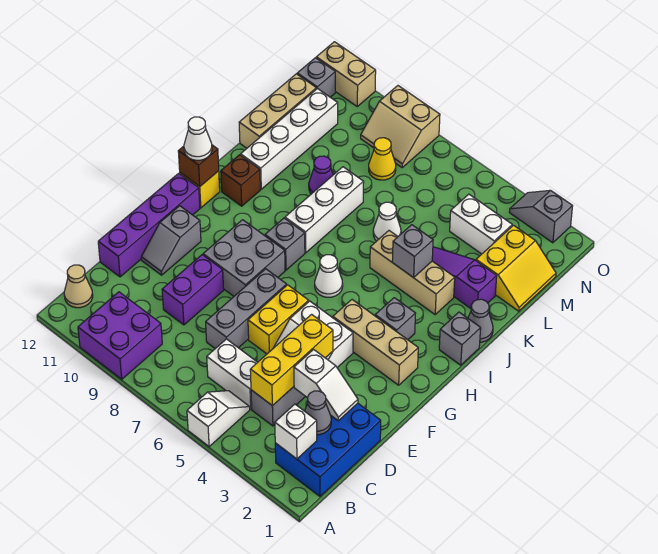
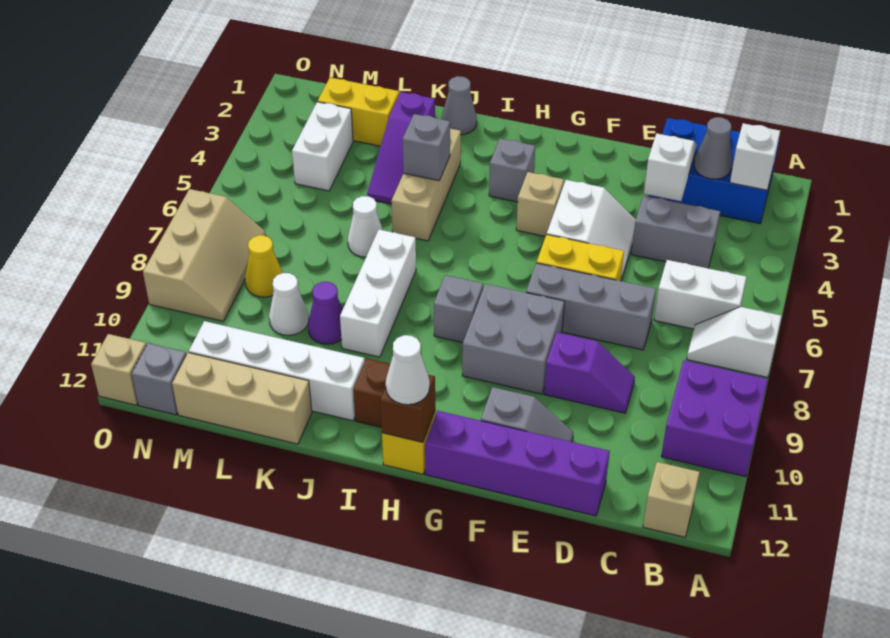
white 1x2 slope [187,391,250,446] -> white 1x2 slope moved to [687,307,781,378]
tan 1x1 cone [64,265,93,308] -> tan 1x1 brick [643,462,700,537]
yellow 1x3 brick [250,314,333,406] -> none
white 1x2 brick [207,339,258,409] -> white 1x2 brick turned to [654,260,746,329]
purple 1x2 brick [162,255,224,325] -> purple 1x2 slope [544,332,635,413]
tan 1x3 brick [333,300,418,385] -> tan 1x1 brick [516,172,564,236]
white 1x1 cone [315,255,343,297] -> white 1x1 cone moved to [269,273,309,335]
grey 1x1 brick [439,312,481,365] -> none
white 1x3 brick [285,167,364,253] -> white 1x3 brick turned to [340,230,416,357]
tan 2x2 slope [361,86,440,167] -> tan 2x3 slope [143,189,266,321]
grey 1x2 slope [509,190,573,243] -> none
tan 1x2 brick [316,42,376,106] -> tan 1x1 brick [91,334,146,405]

